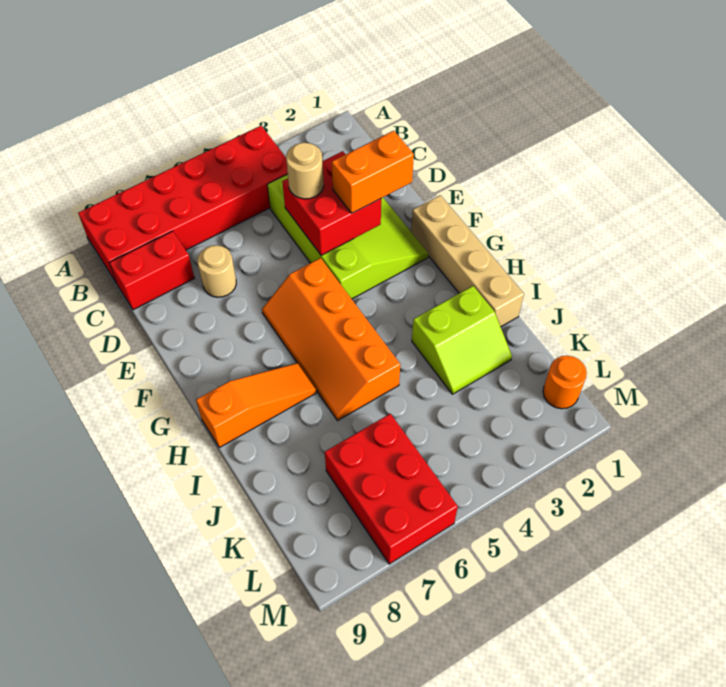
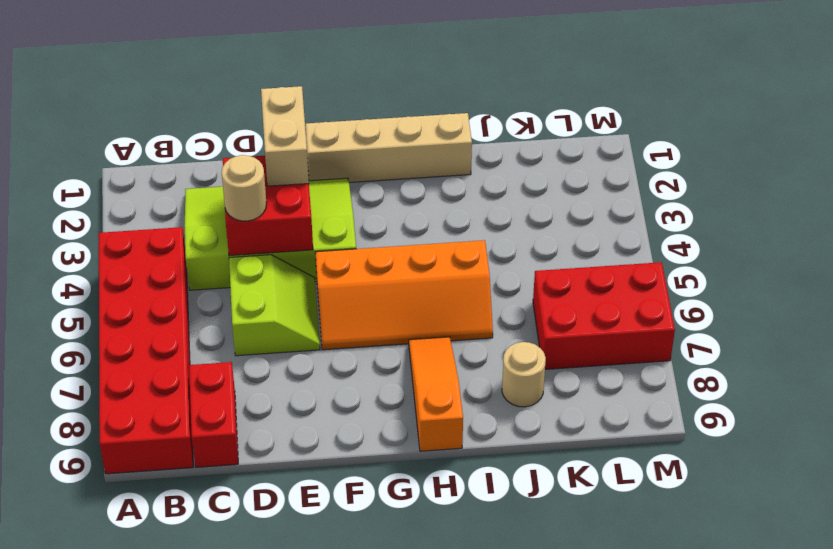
tan 1x1 round brick [197,245,236,297] -> tan 1x1 round brick moved to [502,342,546,407]
orange 1x2 brick [332,131,414,213] -> tan 1x2 brick [261,86,309,186]
lime 2x2 slope [412,286,512,394] -> lime 2x2 slope moved to [229,255,320,356]
orange 1x1 round brick [543,356,587,409] -> none

